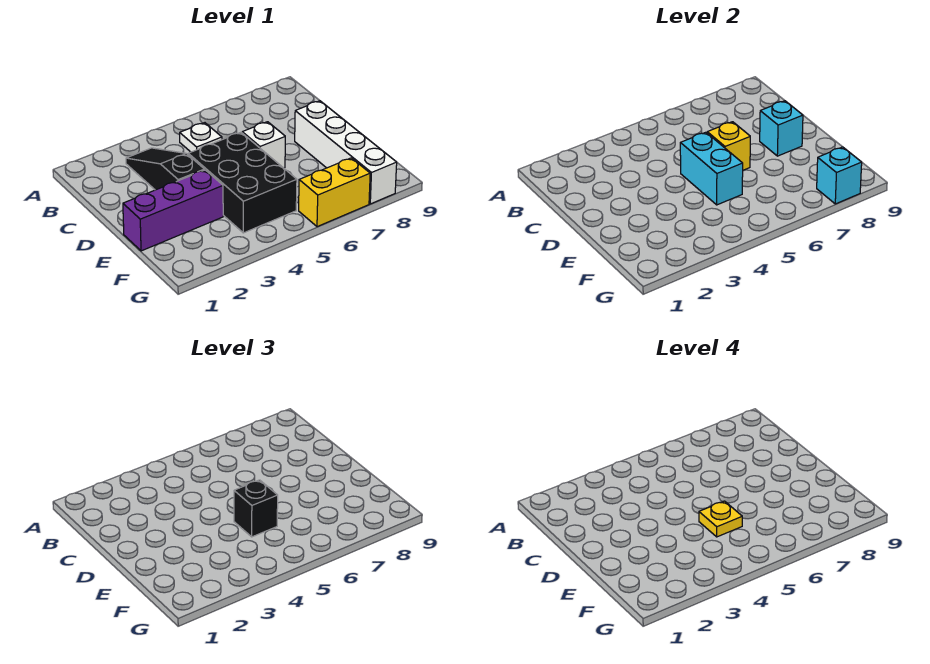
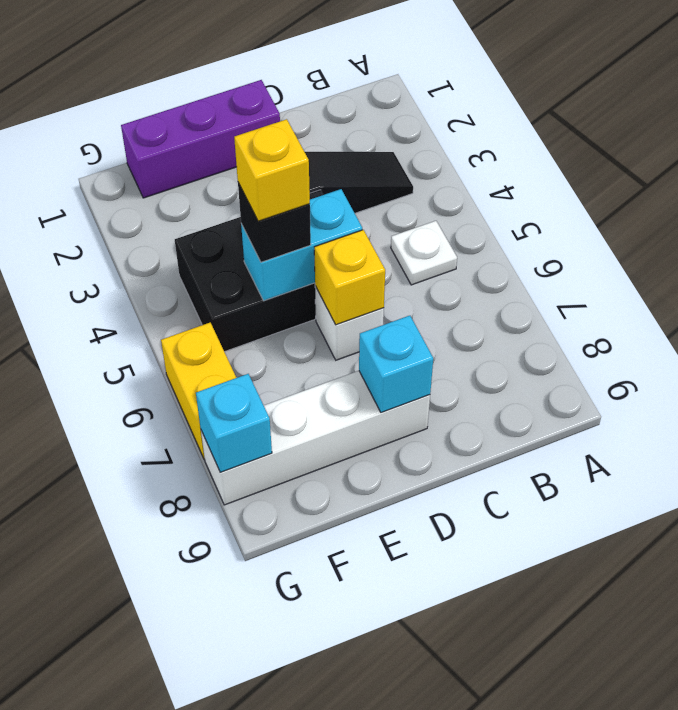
purple 1x3 brick [123,170,223,251] -> purple 1x3 brick turned to [121,80,280,198]
yellow 1x1 plate [699,501,742,537] -> yellow 1x1 brick [234,119,310,221]

